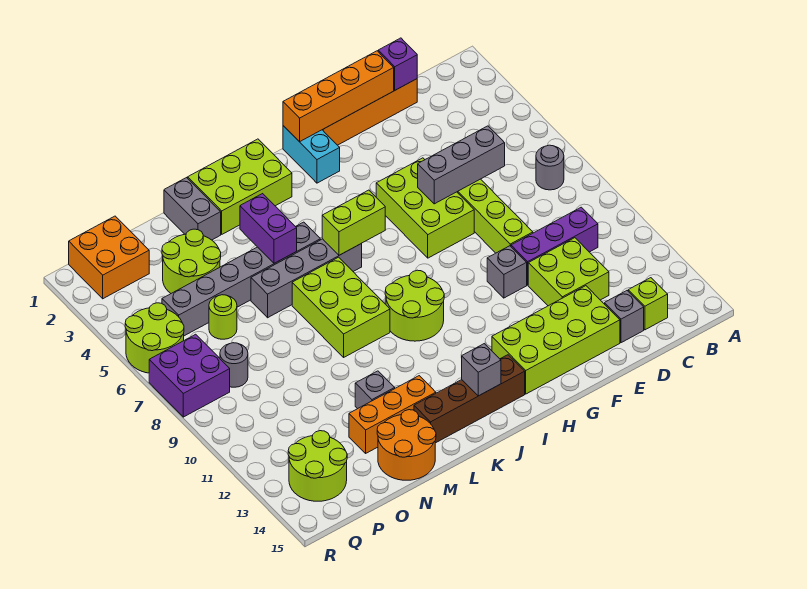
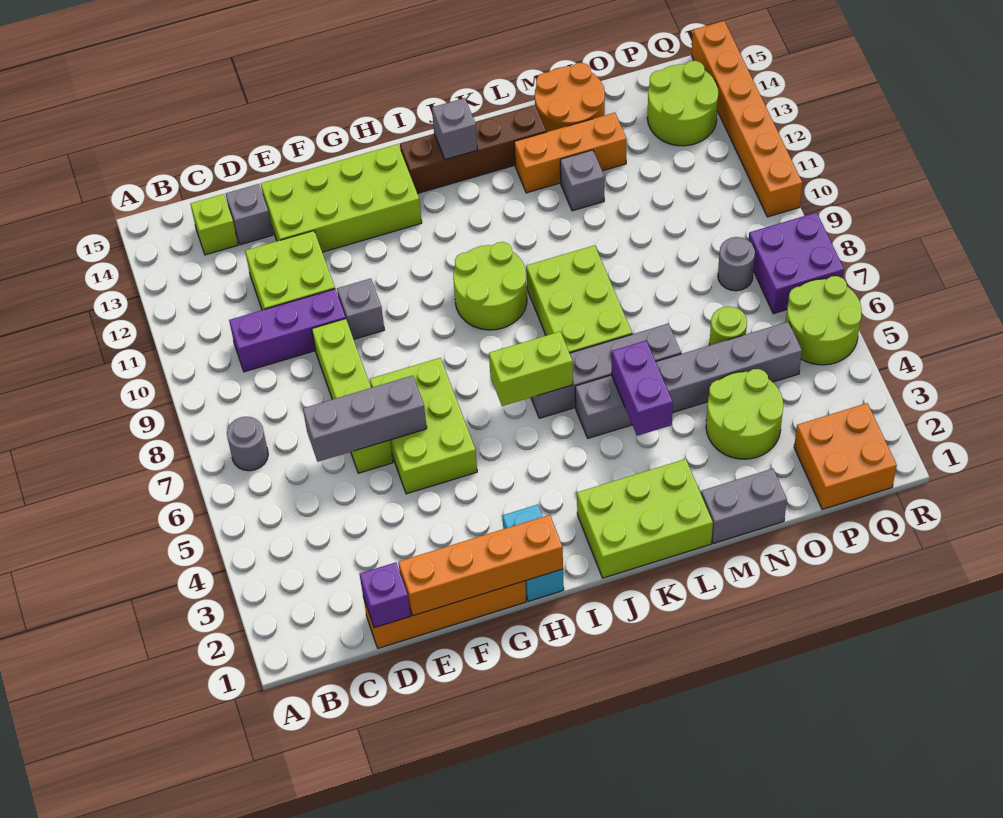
grey 1x2 brick [164,178,221,240] -> grey 1x2 brick turned to [701,469,787,544]
none -> orange 1x6 brick [692,21,802,217]

